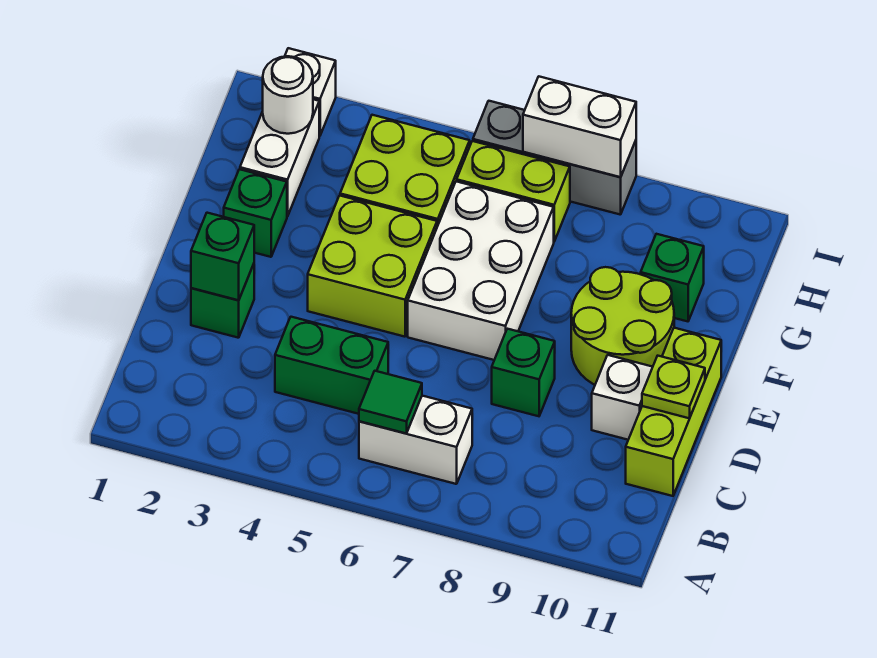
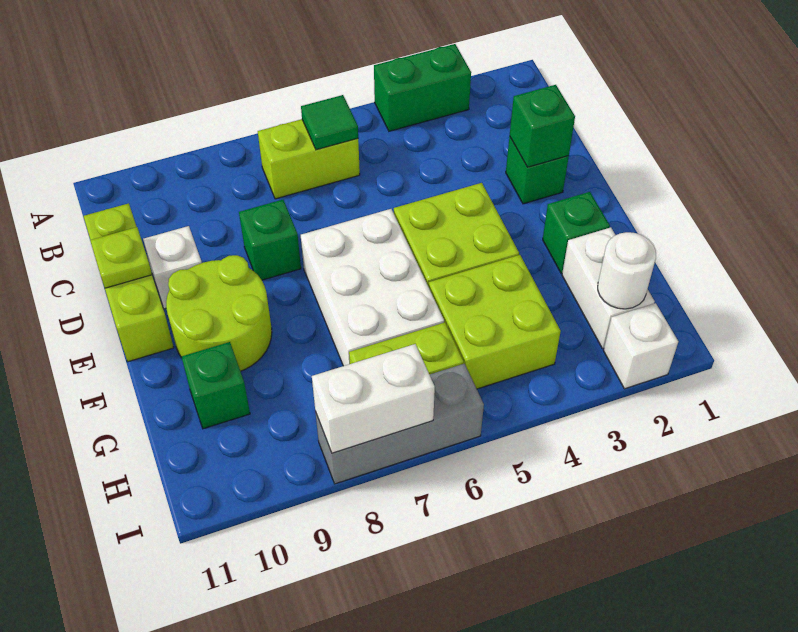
white 1x2 brick [359,396,472,484] -> lime 1x2 brick [258,119,360,199]
green 1x2 brick [275,317,388,414] -> green 1x2 brick moved to [374,44,471,131]

